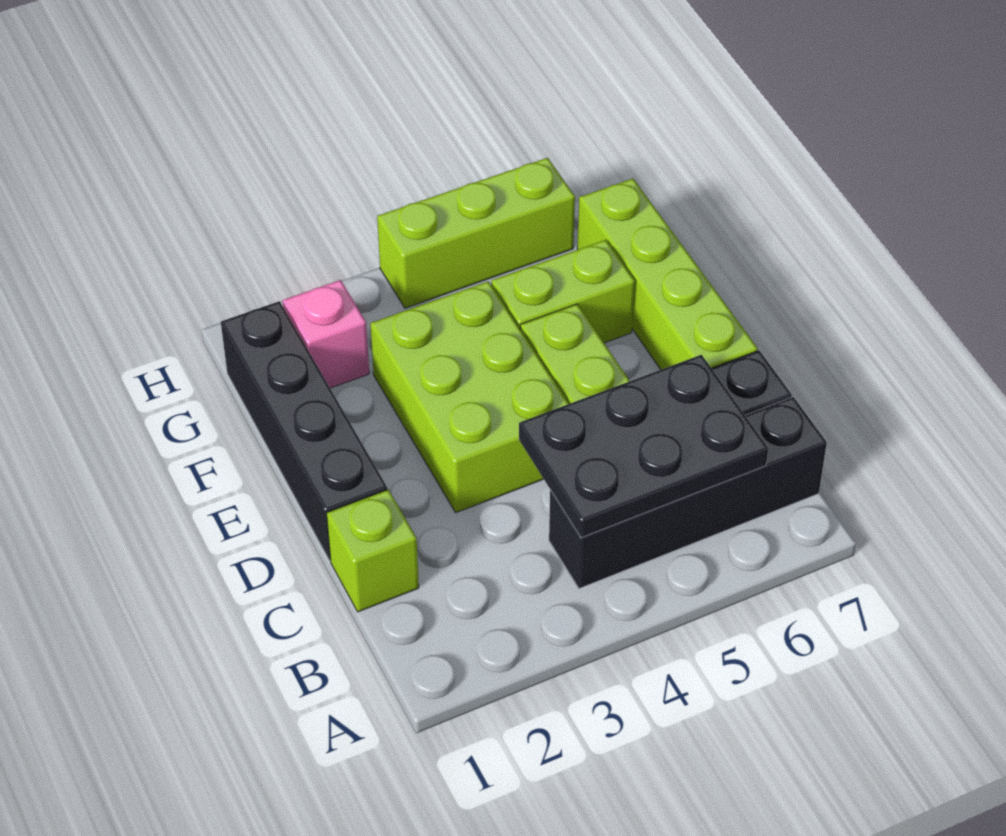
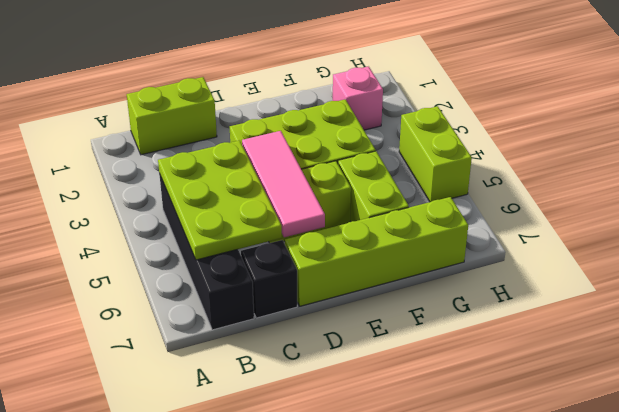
black 2x3 plate [519,355,768,538] -> lime 2x3 plate [158,140,282,260]
lime 1x1 brick [326,490,419,612] -> lime 1x2 brick [127,77,217,155]
black 1x4 brick [221,301,387,561] -> none
none -> pink 1x3 tile [242,131,325,237]
lime 1x3 brick [377,158,575,308] -> lime 1x2 brick [399,106,472,202]

